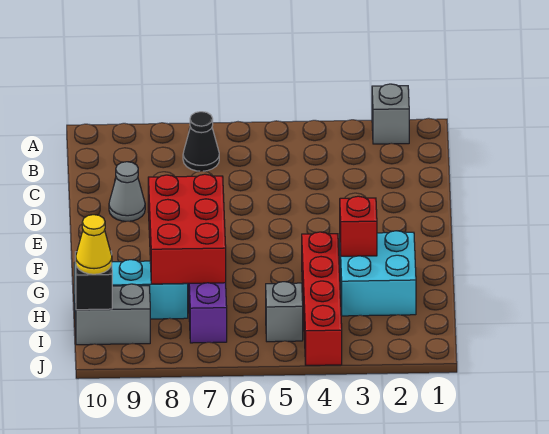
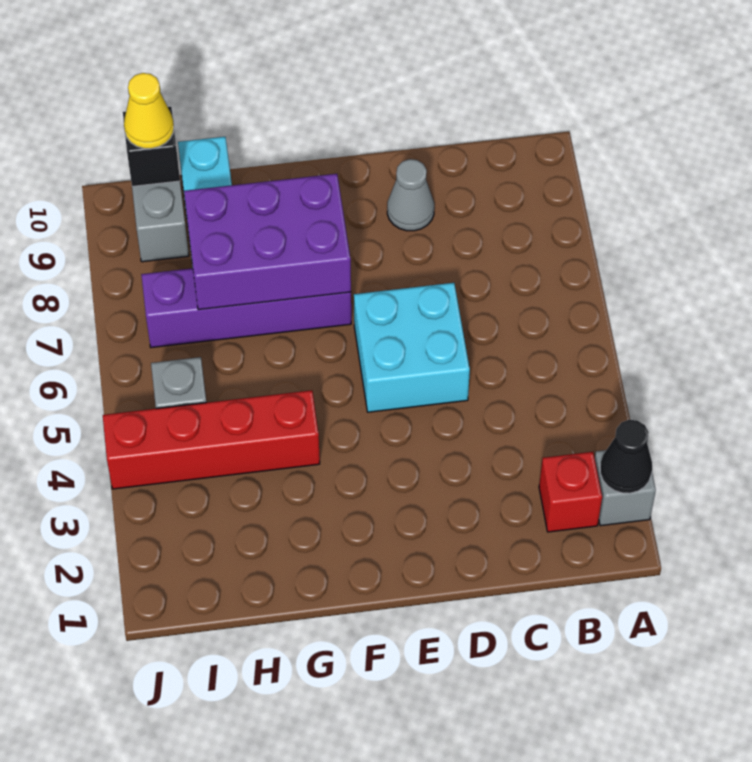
black 1x1 cone [183,112,219,171] -> black 1x1 cone moved to [600,420,652,493]
red 2x3 brick [148,174,226,284] -> purple 2x3 brick [184,174,351,310]
cyan 2x2 brick [340,231,416,316] -> cyan 2x2 brick moved to [354,283,470,412]
red 1x1 brick [340,196,377,256] -> red 1x1 brick moved to [539,452,602,532]

